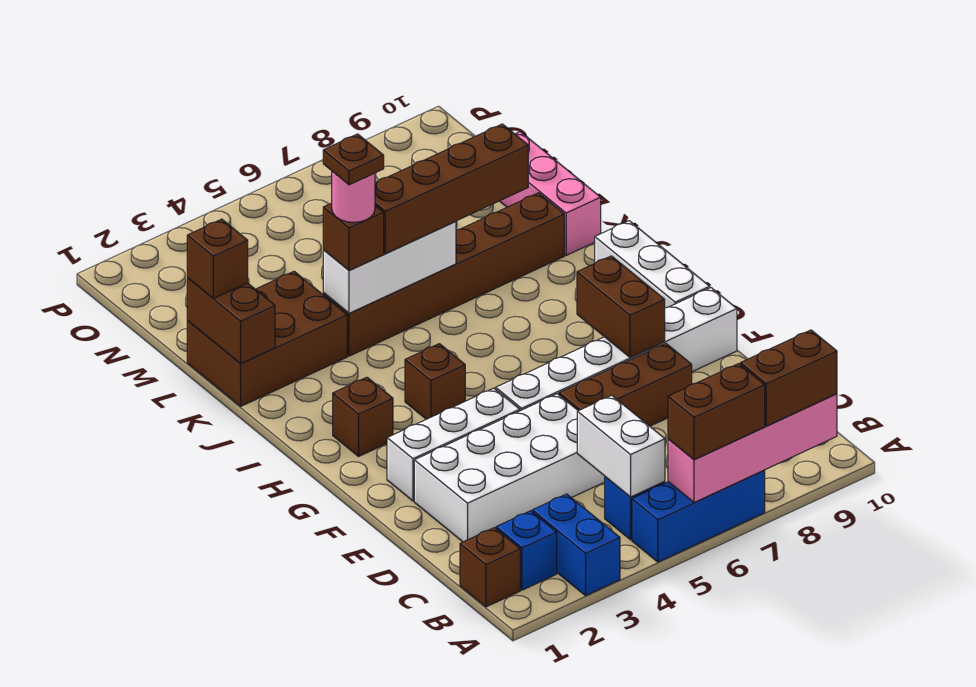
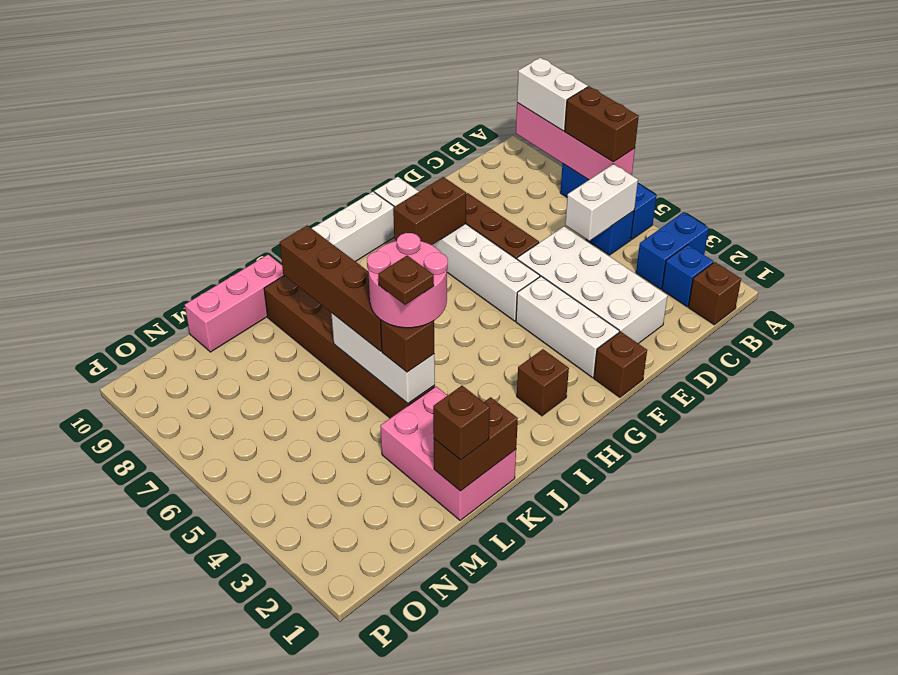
brown 1x2 brick [740,330,837,426] -> white 1x2 brick [517,58,588,131]
brown 1x1 brick [405,344,465,419] -> brown 1x1 brick moved to [594,332,647,397]
brown 2x3 brick [187,271,347,406] -> pink 2x3 brick [380,387,516,520]
pink 1x1 round brick [332,171,375,222] -> pink 2x2 round brick [367,233,448,328]

